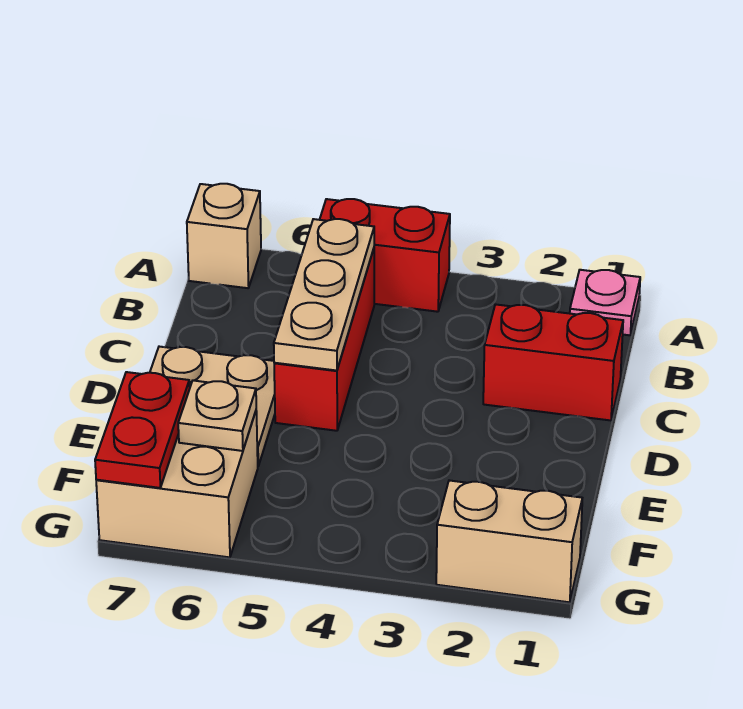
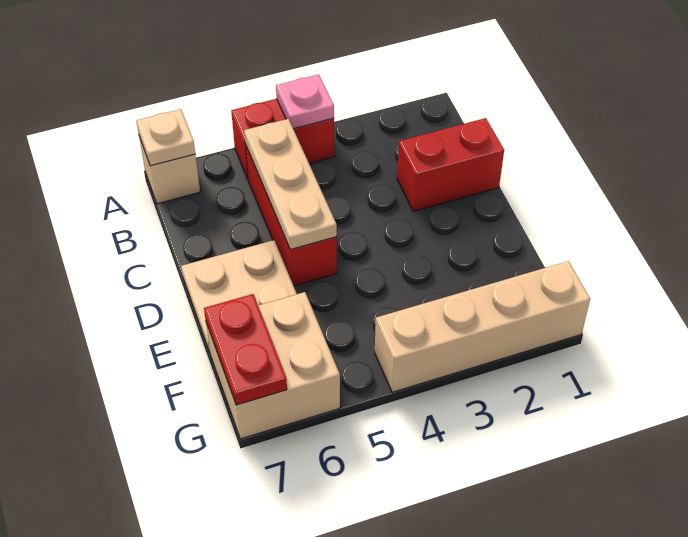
pink 1x1 plate [570,270,640,335] -> pink 1x1 plate moved to [276,74,334,129]
tan 1x1 plate [178,381,256,451] -> tan 1x1 plate moved to [136,109,195,166]
tan 1x2 brick [436,480,582,602] -> tan 1x4 brick [375,261,590,392]

